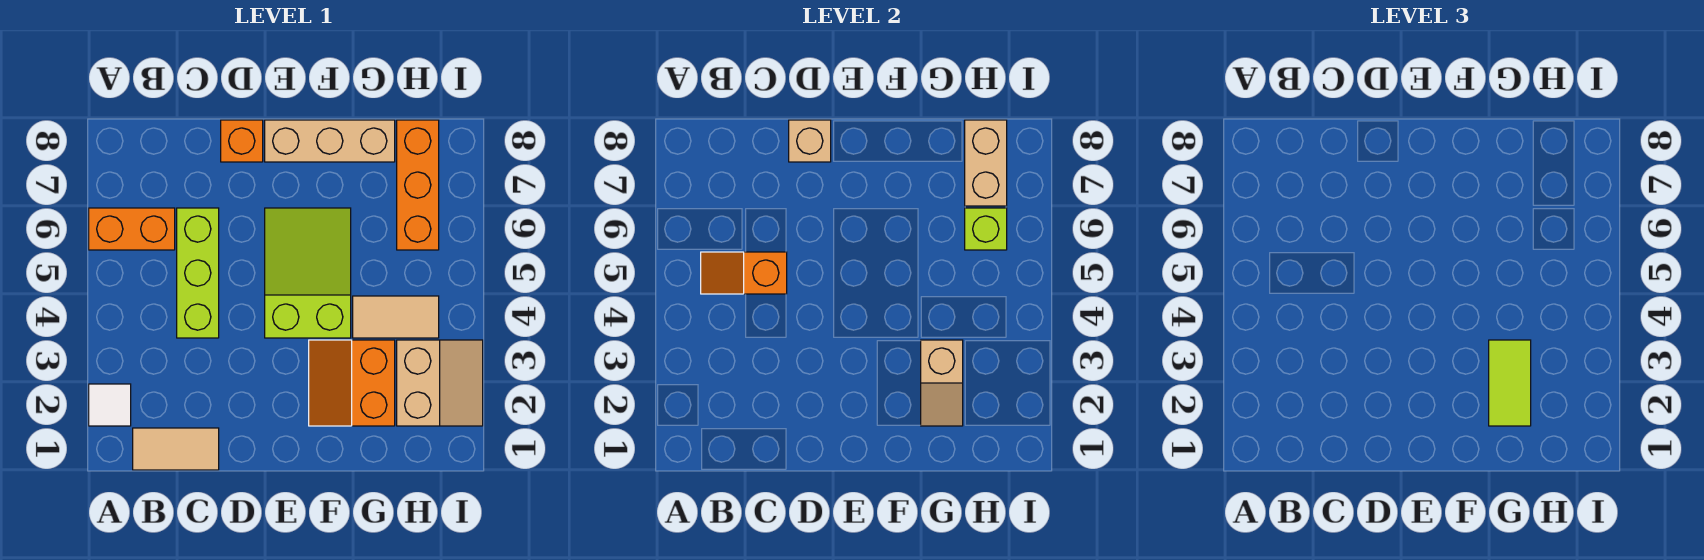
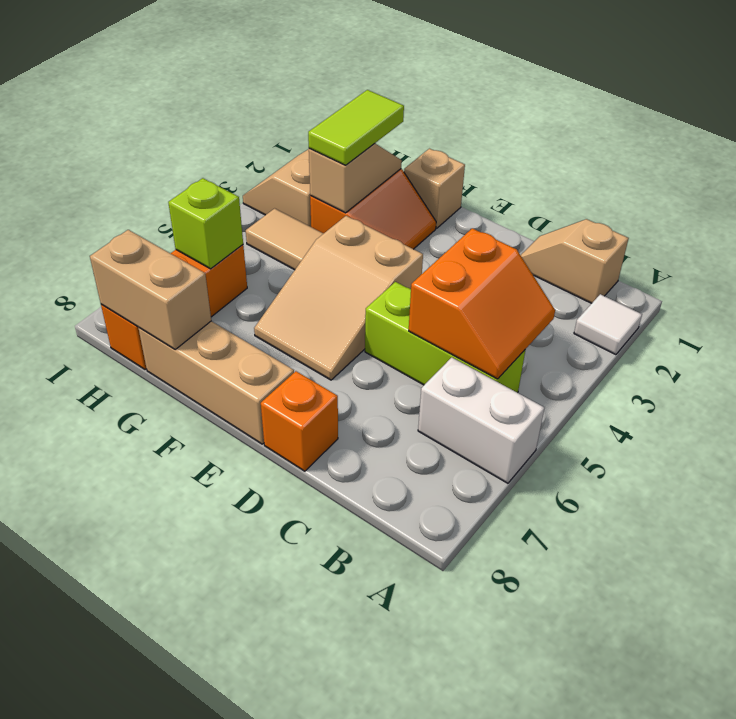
orange 1x2 brick [89,208,175,250] -> white 1x2 brick [418,357,544,483]
tan 1x2 tile [133,428,219,470] -> tan 1x2 slope [521,219,629,303]
orange 1x2 slope [701,252,787,294] -> orange 2x2 slope [409,228,555,379]
lime 1x3 brick [177,208,219,338] -> lime 1x3 brick turned to [365,282,525,393]
tan 1x1 brick [789,120,831,162] -> tan 1x1 brick moved to [404,149,465,228]
lime 2x3 slope [265,208,351,338] -> tan 2x3 slope [254,216,423,380]
tan 1x2 brick [965,120,1007,206] -> tan 1x2 brick turned to [90,230,211,349]

